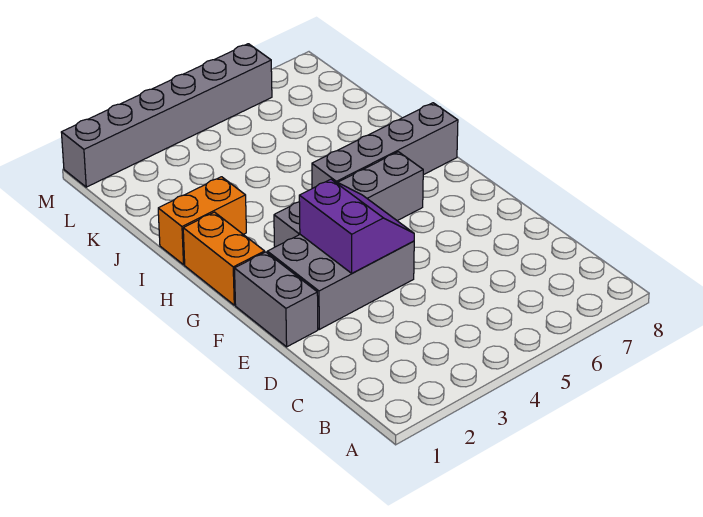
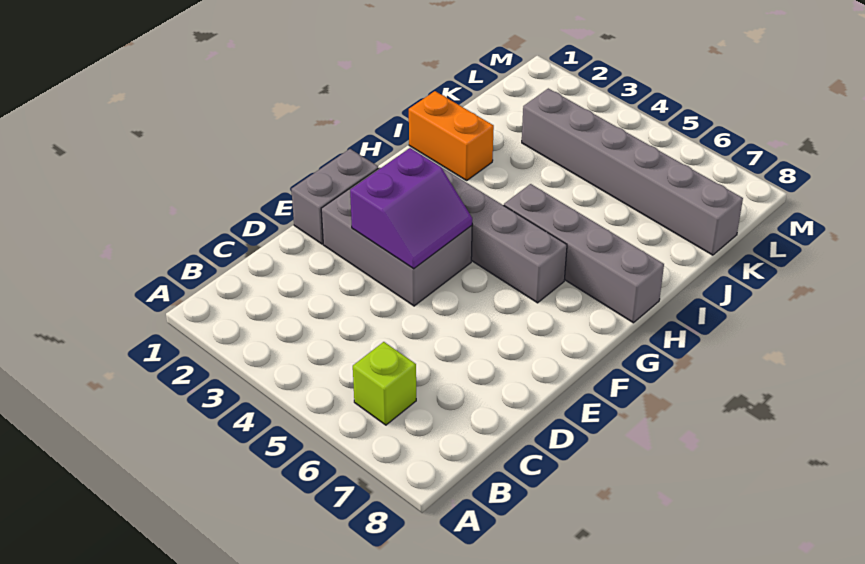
none -> lime 1x1 brick [353,342,416,425]
orange 1x2 brick [183,212,265,305] -> none
grey 1x6 brick [61,44,272,187] -> grey 1x6 brick moved to [522,88,743,255]

